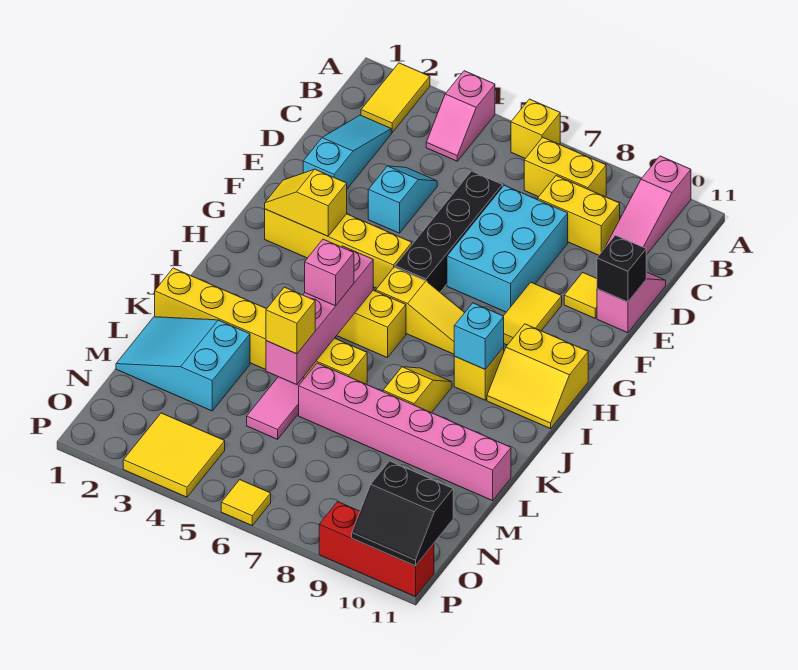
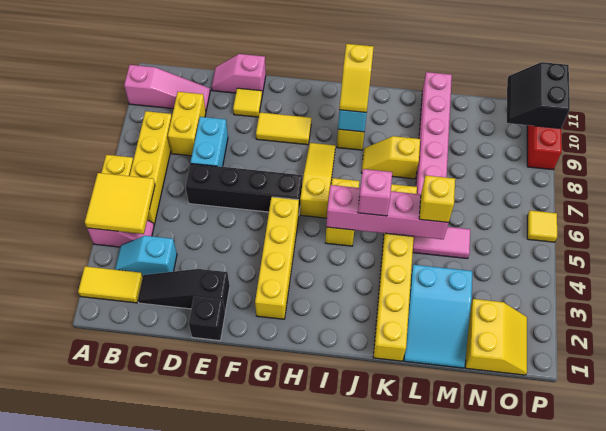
yellow 1x2 brick [524,137,606,197] -> yellow 1x4 brick [130,111,172,225]
cyan 1x3 slope [303,115,391,189] -> black 1x3 slope [138,269,230,312]
cyan 1x2 slope [368,166,437,233] -> cyan 1x2 slope moved to [115,236,177,276]
cyan 2x3 brick [447,185,568,312] -> cyan 1x2 brick [191,117,228,167]
black 1x1 brick [597,235,646,302] -> black 1x1 brick moved to [189,297,225,341]
yellow 1x2 slope [265,169,347,236] -> yellow 1x2 slope moved to [339,44,374,112]
yellow 2x2 slope [487,324,588,429] -> yellow 2x2 slope moved to [465,299,527,375]
yellow 2x2 tile [123,413,225,497] -> yellow 2x2 tile moved to [85,173,155,234]
black 2x2 slope [352,461,453,566] -> black 2x2 slope turned to [507,62,570,128]

